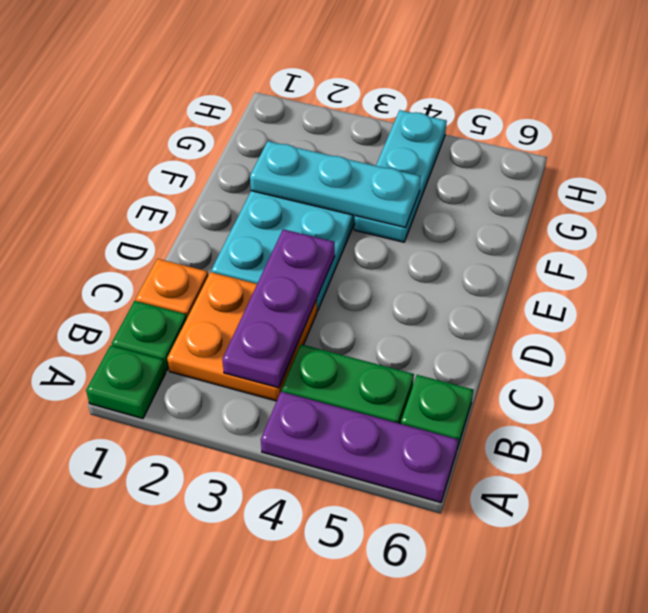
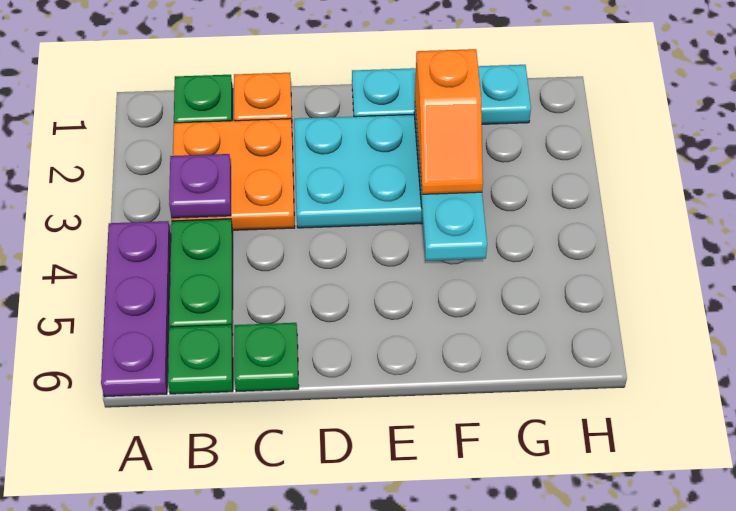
green 1x1 plate [86,345,166,419] -> green 1x1 plate moved to [234,323,299,392]
purple 1x3 plate [222,229,335,388] -> purple 1x1 plate [169,154,231,218]
none -> orange 1x2 slope [415,49,483,194]
cyan 1x3 plate [354,110,447,242] -> cyan 1x3 plate moved to [352,65,531,124]

